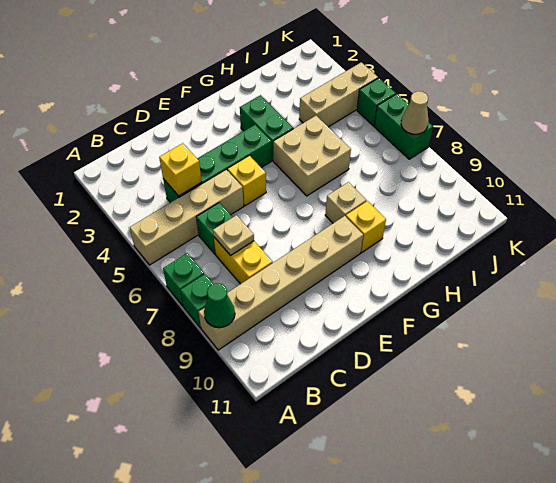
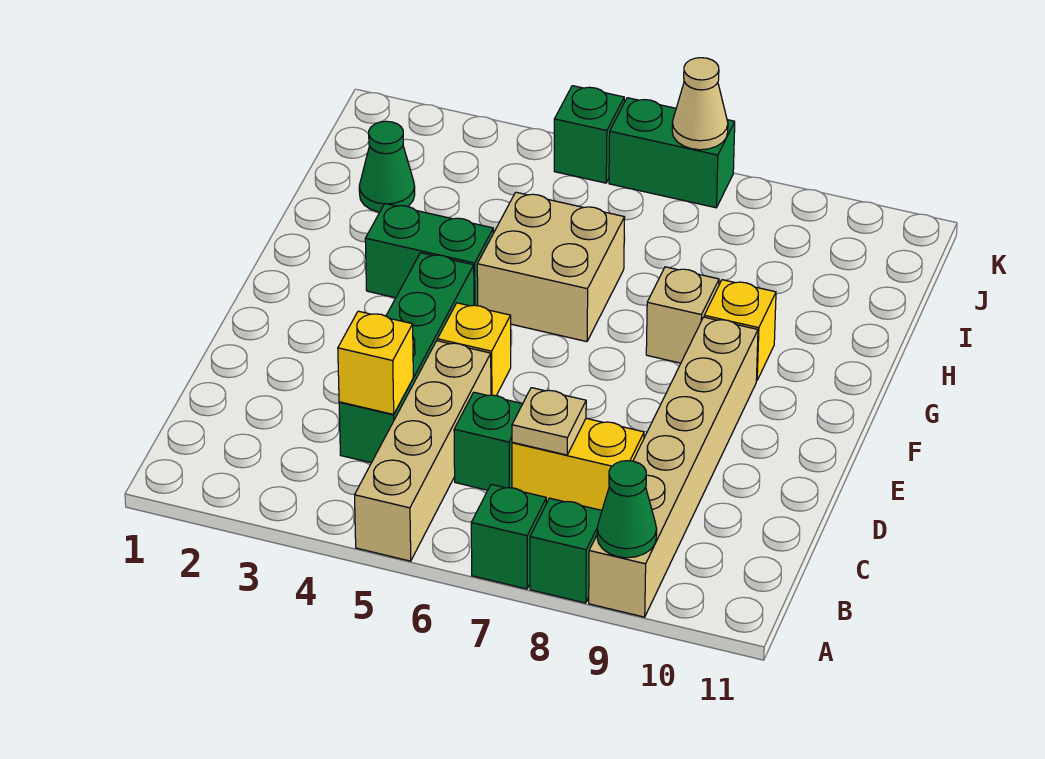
none -> green 1x1 cone [359,121,415,212]
tan 1x3 brick [299,62,378,127] -> none

